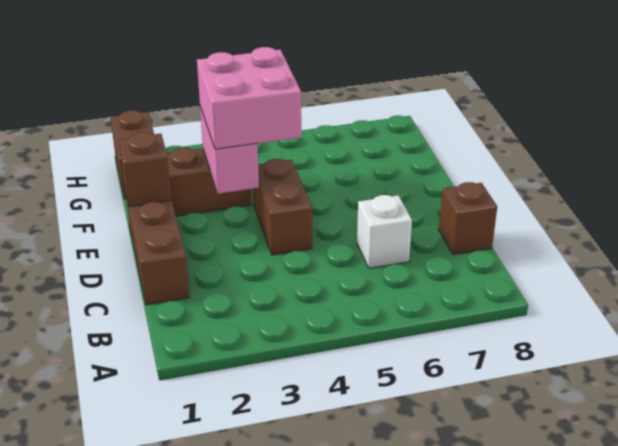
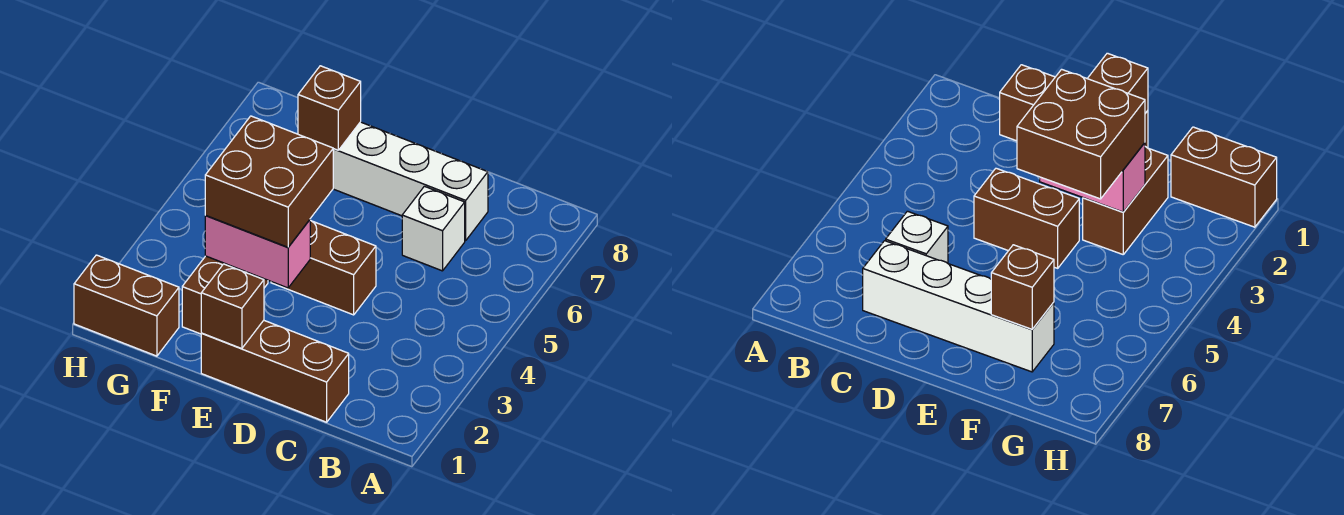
none -> white 1x4 brick [333,122,488,241]
brown 1x1 brick [439,182,497,255] -> brown 1x1 brick moved to [298,66,361,150]
pink 2x2 brick [197,47,301,149] -> brown 2x2 brick [205,116,333,247]

